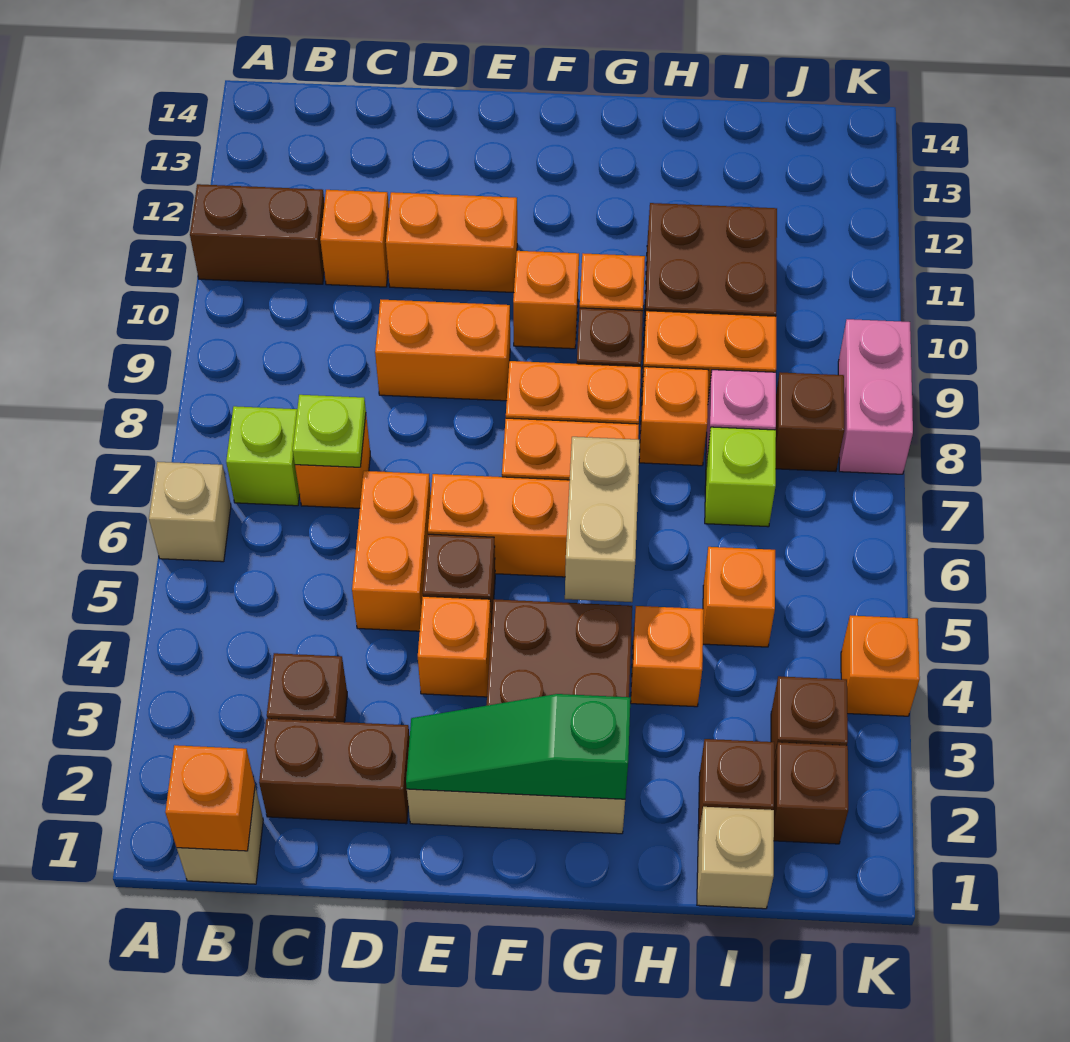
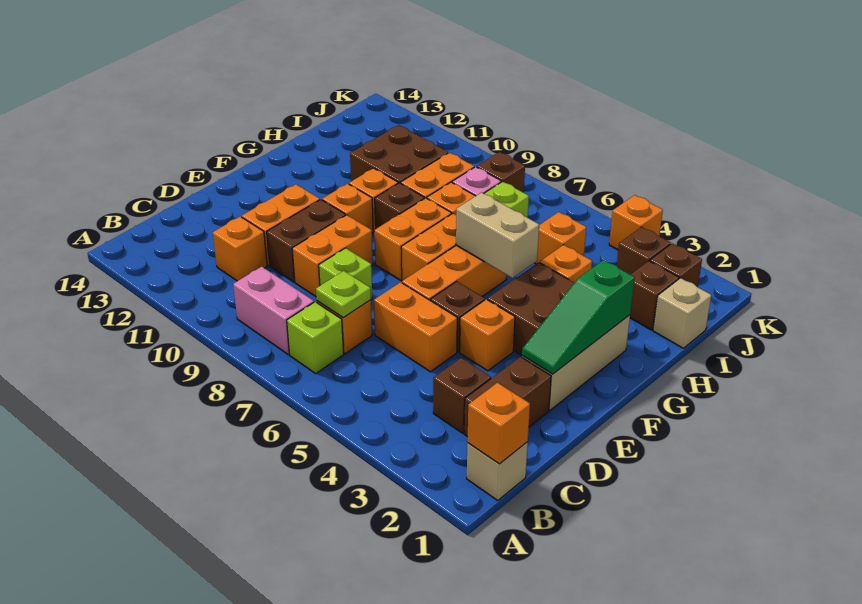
tan 1x1 brick [149,462,231,562] -> none
brown 1x2 brick [190,184,325,284] -> brown 1x2 brick moved to [267,200,345,282]
none -> lime 1x1 brick [319,248,373,300]
pink 1x2 brick [838,319,913,474] -> pink 1x2 brick moved to [233,267,314,355]

